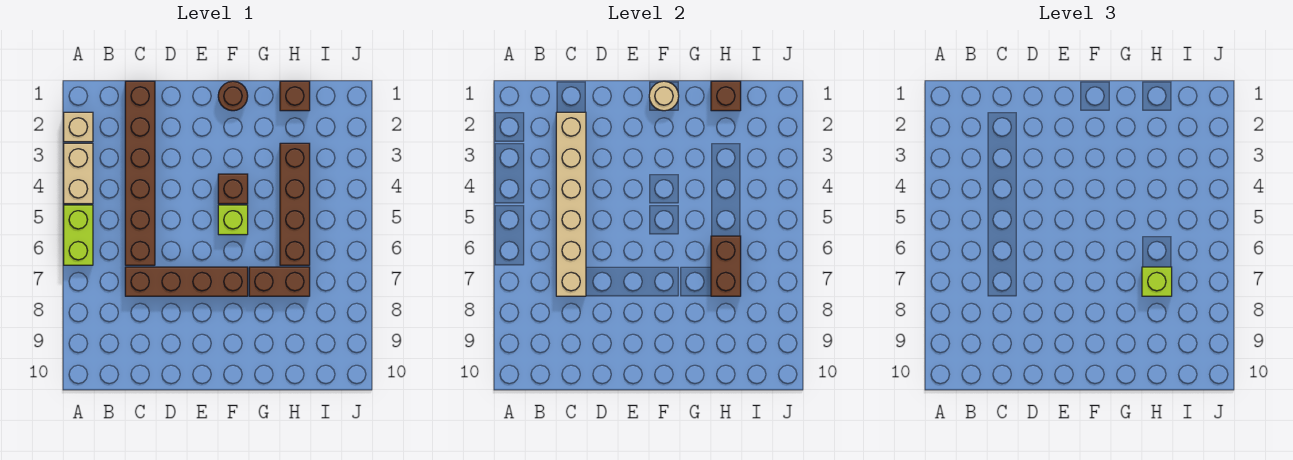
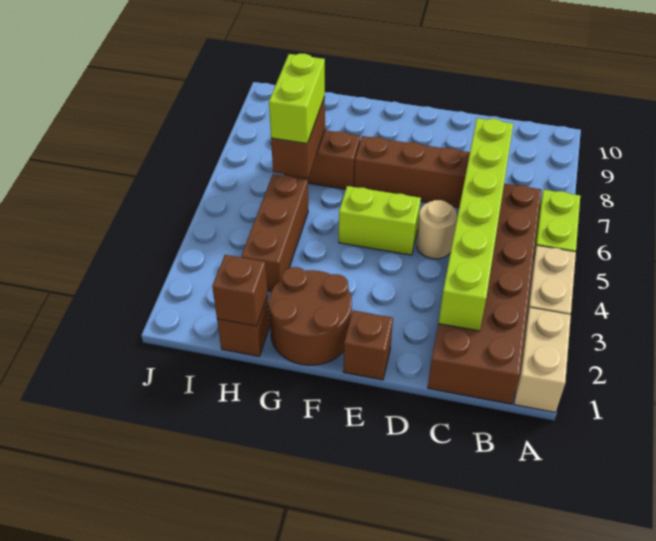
tan 1x1 brick [64,112,93,142] -> tan 1x2 brick [514,308,571,412]
brown 1x6 brick [125,81,155,265] -> brown 2x6 brick [428,184,541,404]
tan 1x6 brick [556,112,586,296] -> lime 1x6 brick [439,118,513,331]
brown 1x1 round brick [218,81,248,111] -> brown 2x2 round brick [268,267,352,365]
tan 1x1 round brick [649,81,679,111] -> tan 1x1 round brick moved to [417,200,457,259]
brown 1x1 brick [218,174,248,204] -> brown 1x1 brick moved to [343,310,393,380]
lime 1x1 brick [218,205,248,235] -> lime 1x2 brick [339,186,421,255]
brown 1x4 brick [280,143,310,265] -> brown 1x3 brick [241,174,308,292]
lime 1x1 brick [1142,267,1172,296] -> lime 1x2 brick [269,54,325,144]

